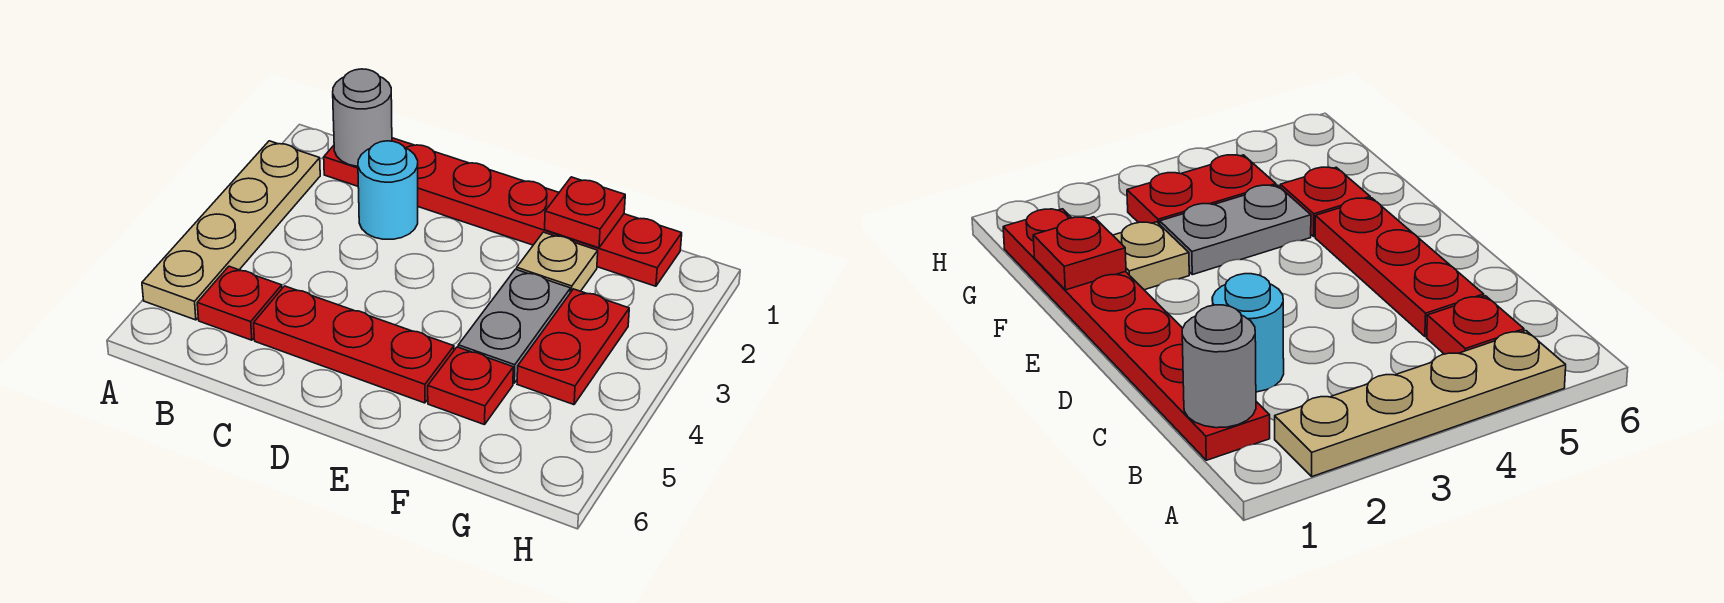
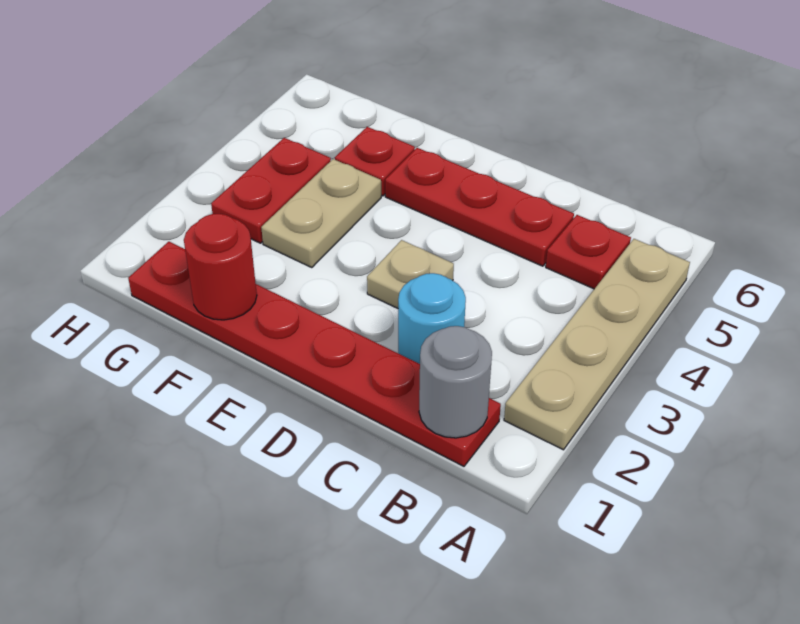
red 1x1 plate [545,177,625,248] -> red 1x1 round brick [184,214,257,320]
tan 1x1 plate [517,232,598,293] -> tan 1x1 plate moved to [367,240,454,308]
grey 1x2 plate [458,269,571,383] -> tan 1x2 plate [261,159,381,268]

